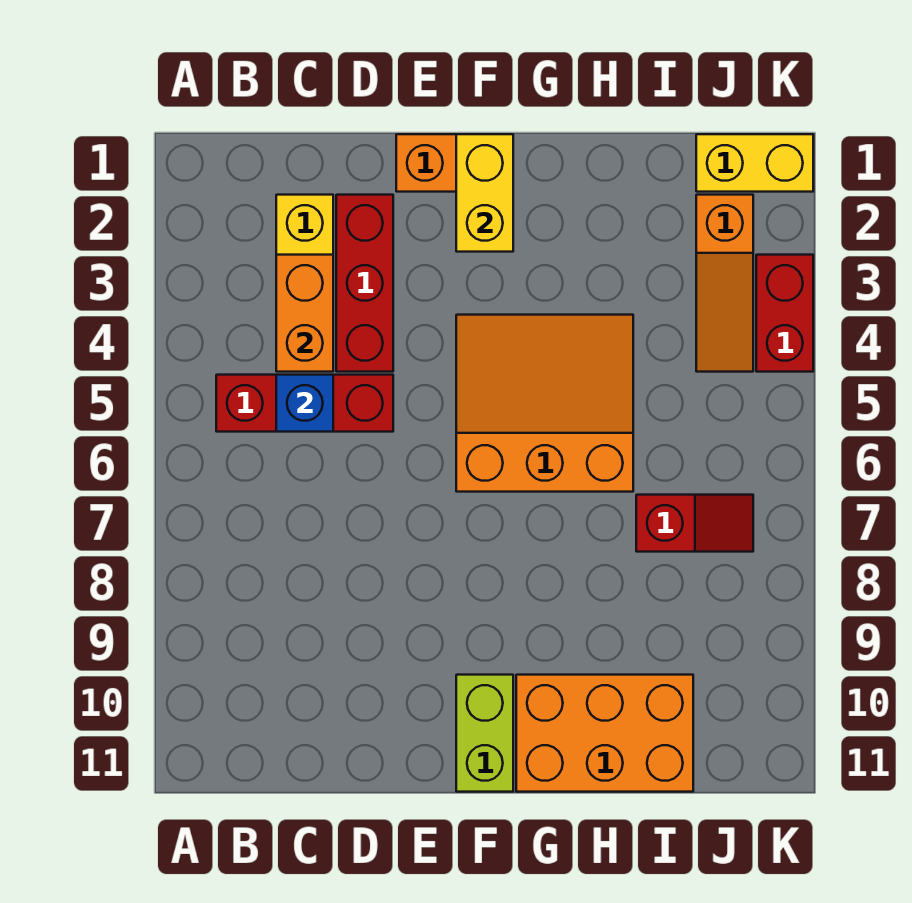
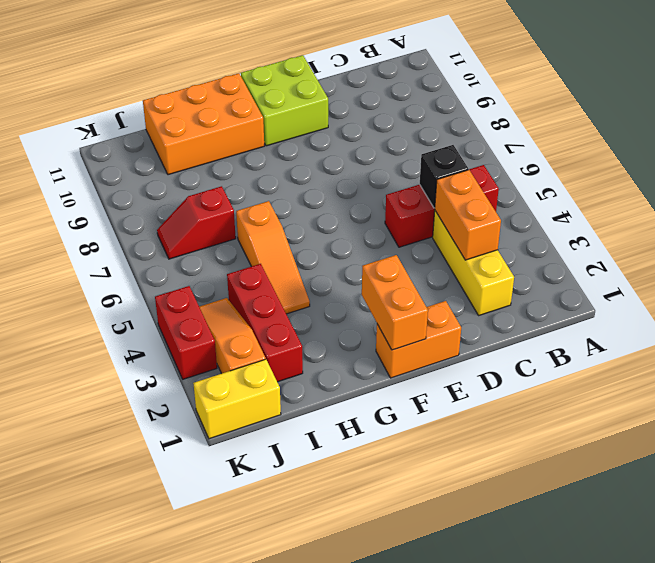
blue 1x1 brick [276,375,333,432] -> black 1x1 brick [420,145,468,208]
red 1x3 brick [336,195,393,372] -> red 1x3 brick moved to [227,264,303,382]
yellow 1x2 brick [456,134,513,252] -> orange 1x2 brick [362,255,428,350]
orange 3x3 slope [456,315,633,492] -> orange 1x3 slope [236,201,310,314]
lime 1x2 brick [456,675,513,792] -> lime 2x2 brick [241,55,328,146]

